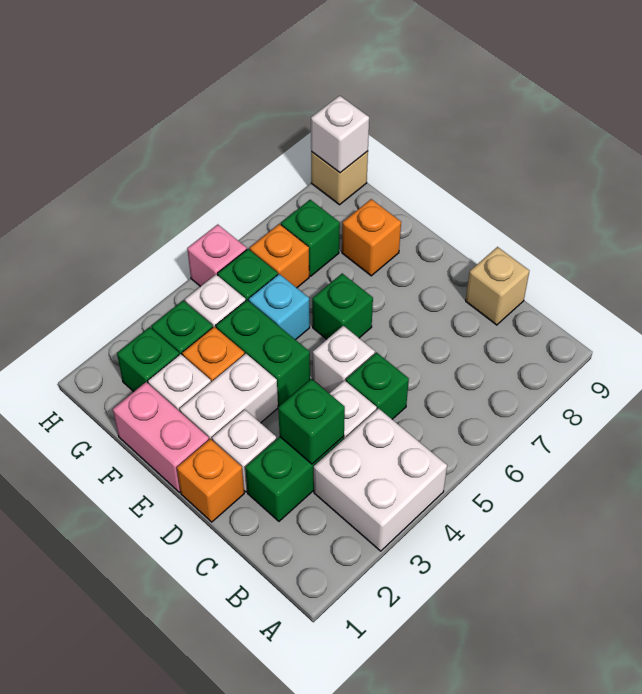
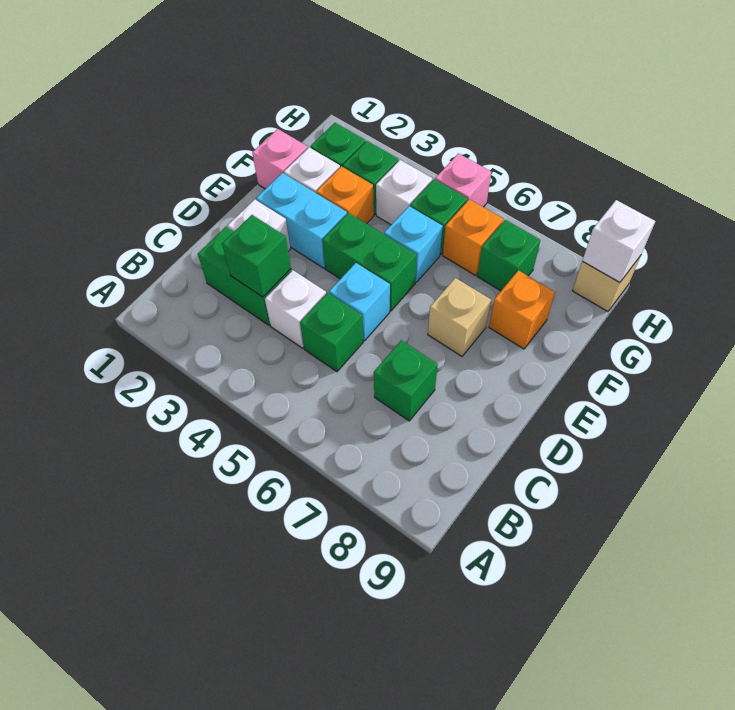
white 2x2 brick [314,408,447,551] -> none
tan 1x1 brick [466,247,529,325] -> tan 1x1 brick moved to [428,278,491,356]
orange 1x1 brick [177,439,244,522] -> none
white 1x1 brick [313,326,375,393] -> cyan 1x1 brick [329,263,390,341]
pink 1x2 brick [113,382,209,492] -> pink 1x1 brick [252,129,308,189]
white 1x2 brick [180,354,278,440] -> cyan 1x2 brick [256,173,347,268]
green 1x2 brick [216,300,310,406] -> green 1x2 brick turned to [323,213,417,311]
green 1x1 brick [312,273,373,339] -> green 1x1 brick moved to [374,340,438,421]

